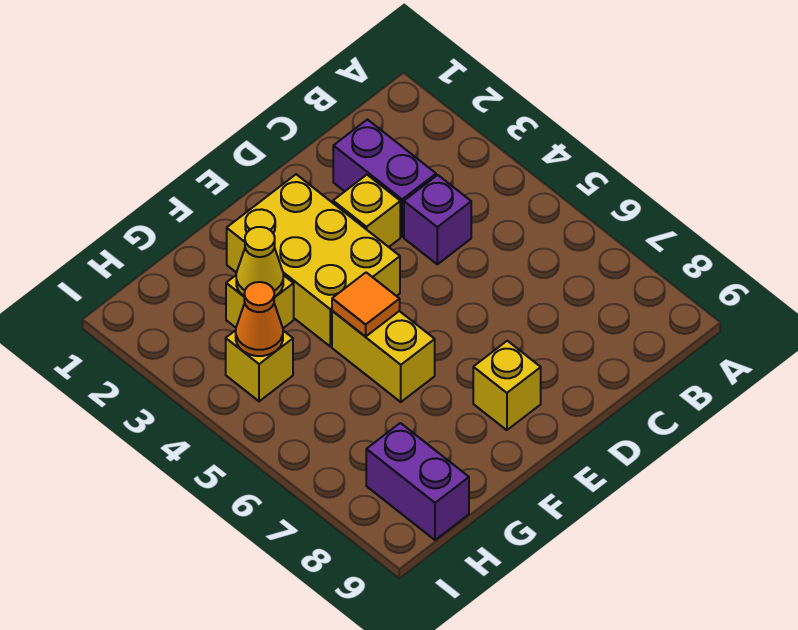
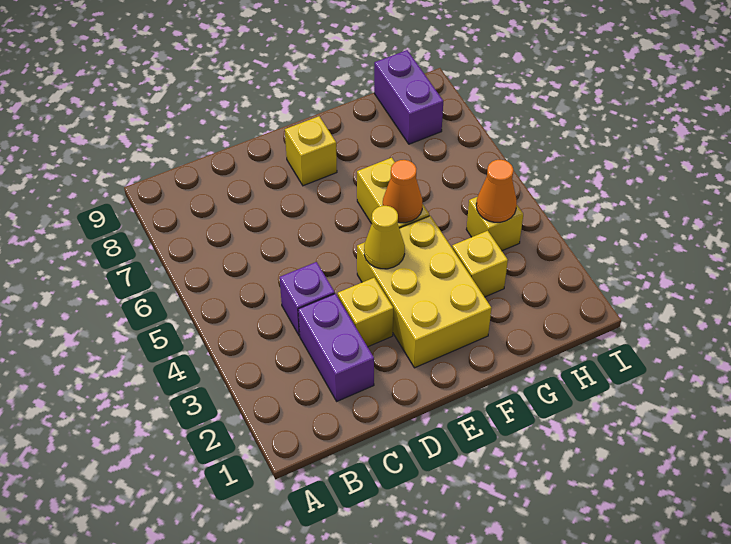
orange 1x1 tile [332,273,400,336] -> orange 1x1 cone [383,160,422,223]
yellow 1x1 cone [236,227,283,297] -> yellow 1x1 cone moved to [364,206,405,269]

